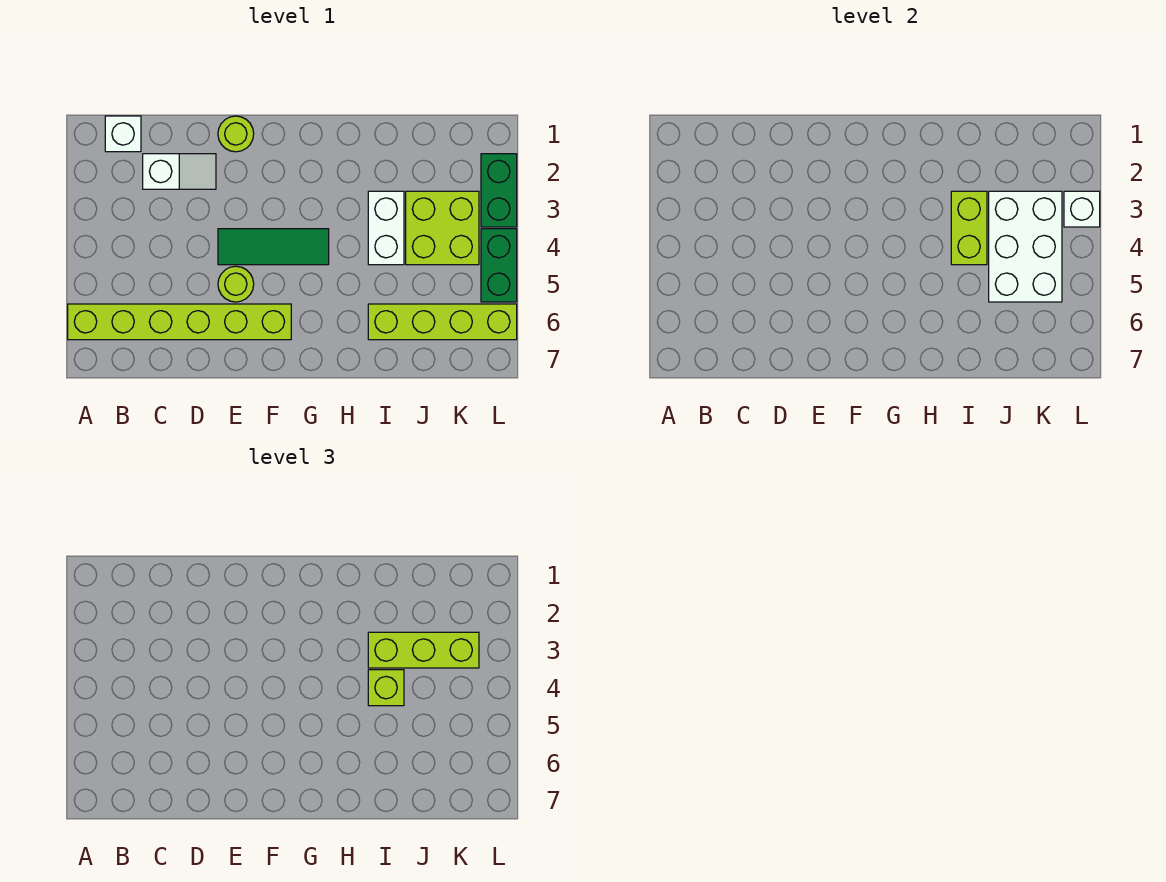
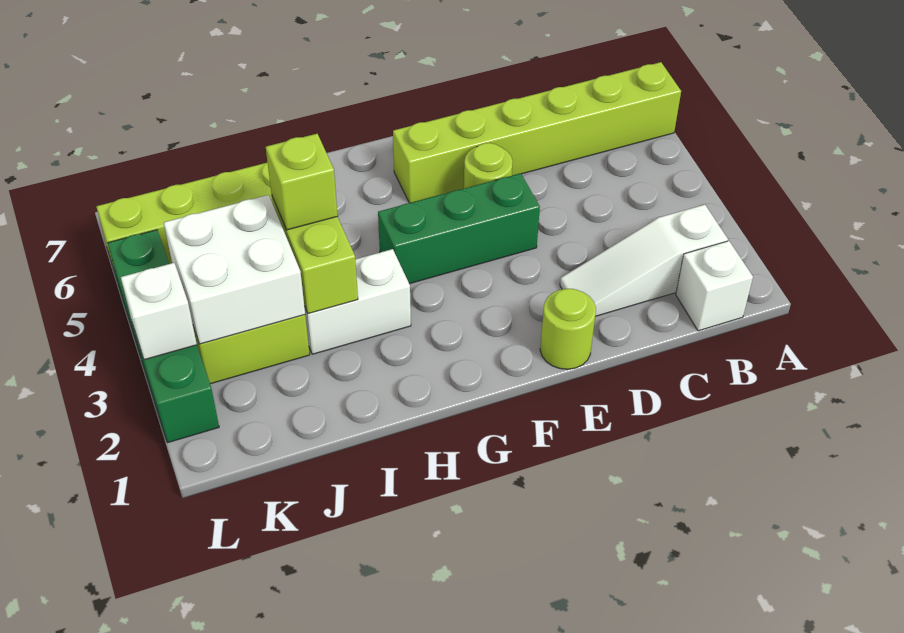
white 1x2 slope [143,154,216,189] -> white 1x3 slope [560,205,728,316]
green 1x3 tile [218,229,329,265] -> green 1x3 brick [378,173,540,284]
white 1x2 brick [368,191,404,265] -> white 1x2 brick turned to [304,249,411,354]
lime 1x3 brick [368,632,479,668] -> none
white 2x3 brick [989,191,1062,302] -> white 2x2 brick [164,195,305,344]

